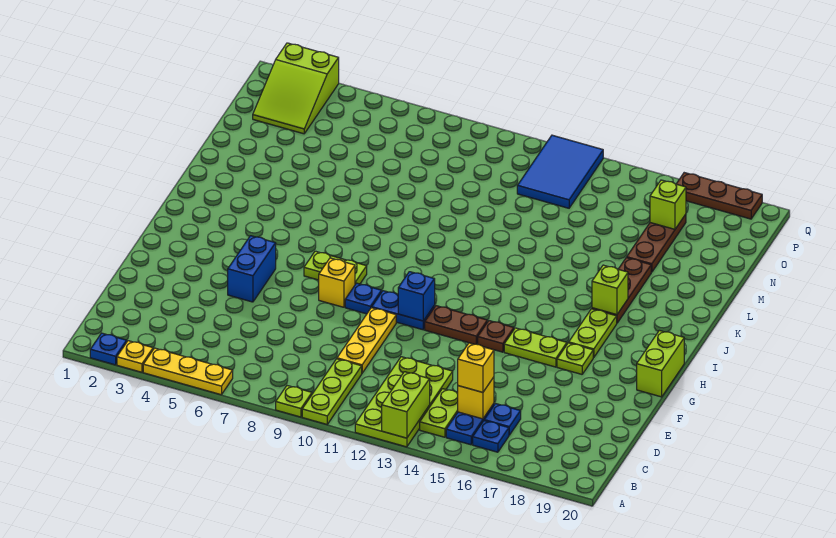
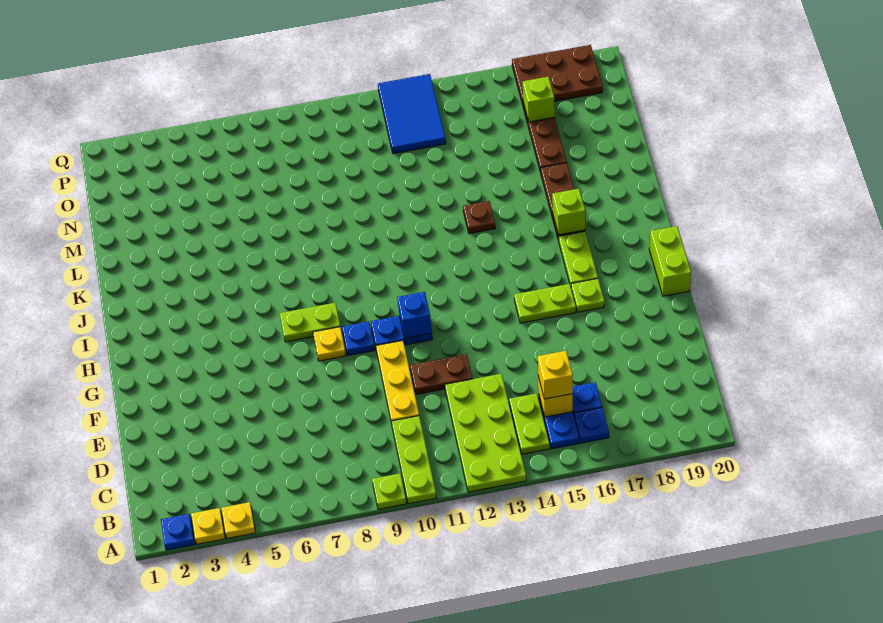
yellow 1x3 plate [143,348,233,395] -> yellow 1x1 plate [221,502,256,539]
lime 1x2 brick [382,372,430,438] -> none
blue 1x2 brick [228,236,276,302] -> none
yellow 1x1 brick [319,258,355,307] -> yellow 1x1 plate [313,327,346,361]
brown 1x2 plate [425,306,487,344] -> brown 1x2 plate moved to [410,354,472,394]
brown 1x1 plate [478,321,514,352] -> brown 1x1 plate moved to [463,201,495,234]
lime 2x3 slope [253,43,339,134] -> none
brown 1x3 plate [677,173,762,219] -> brown 2x3 plate [512,45,603,105]

